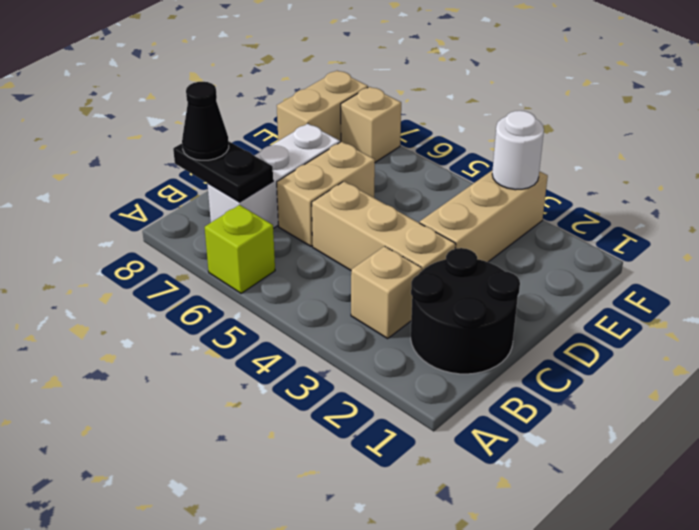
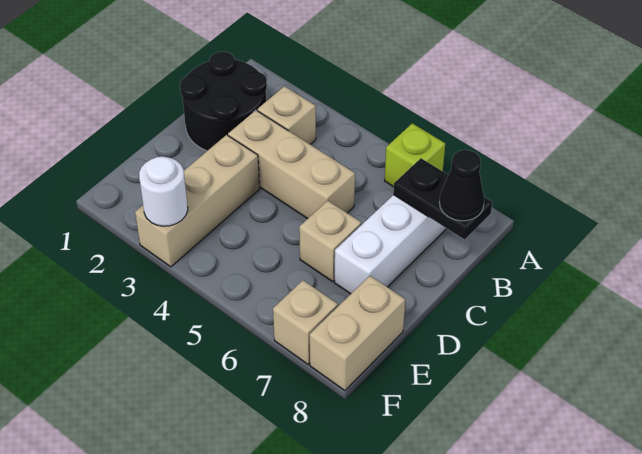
tan 1x2 brick [277,142,375,246] -> tan 1x1 brick [299,201,361,282]

